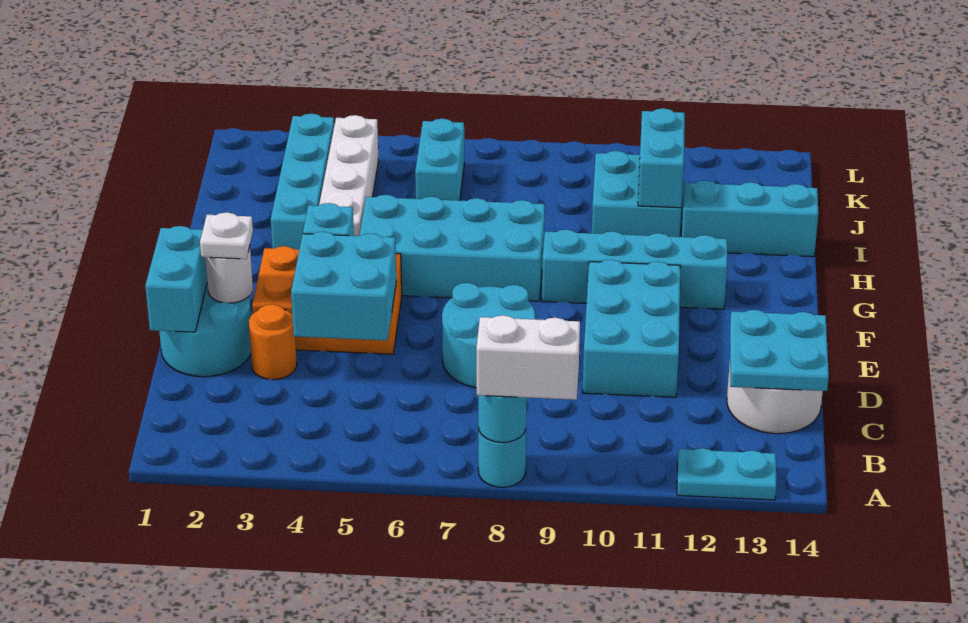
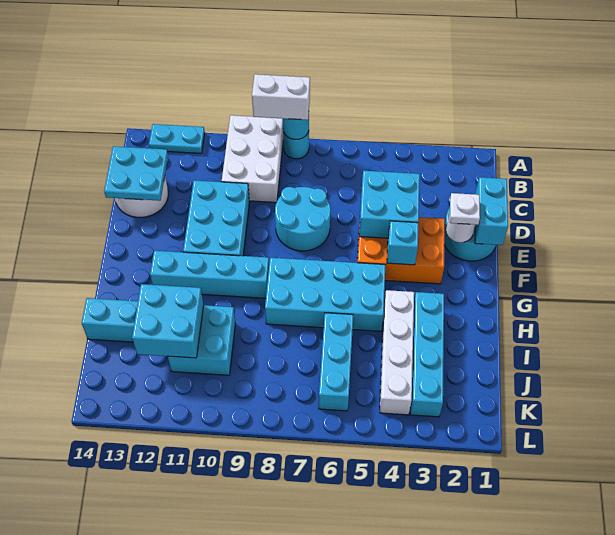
none -> white 2x3 brick [222,115,283,202]
orange 1x1 round brick [249,304,297,380] -> none
cyan 1x2 brick [638,108,685,208] -> cyan 2x2 brick [132,284,204,358]
cyan 1x2 brick [415,119,464,201] -> cyan 1x3 brick [319,313,353,411]

